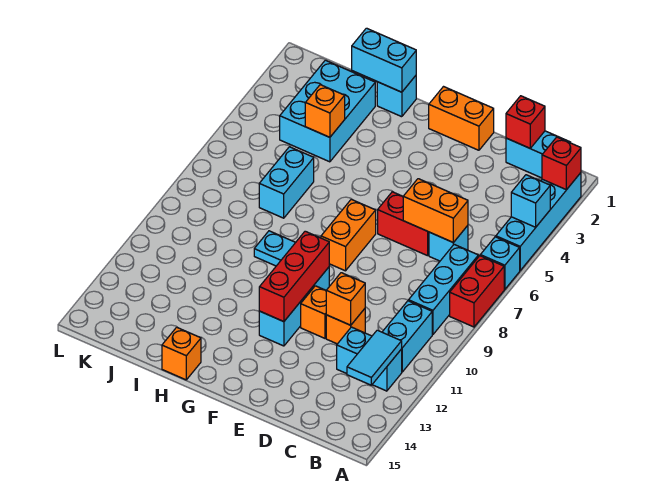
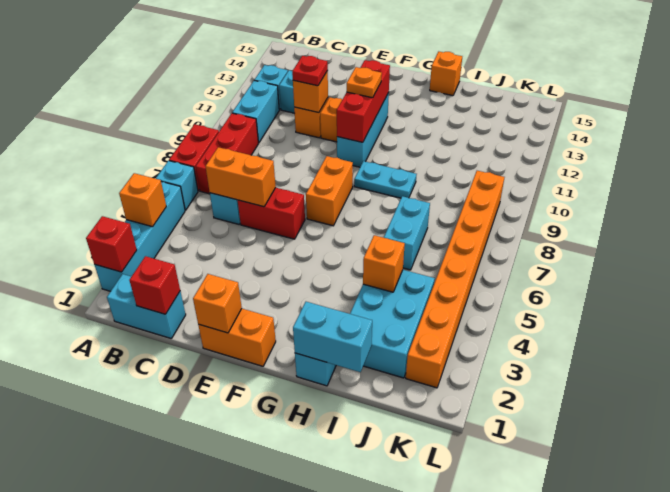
cyan 1x1 brick [511,175,550,227] -> orange 1x1 brick [119,173,166,227]
cyan 1x3 brick [409,244,478,335] -> red 1x3 brick [196,113,258,194]
cyan 1x2 tile [347,330,402,385] -> none
none -> red 1x1 plate [292,56,328,86]
none -> orange 1x1 brick [193,274,242,333]
none -> orange 1x1 plate [347,67,382,98]
none -> orange 1x8 brick [406,171,504,388]

